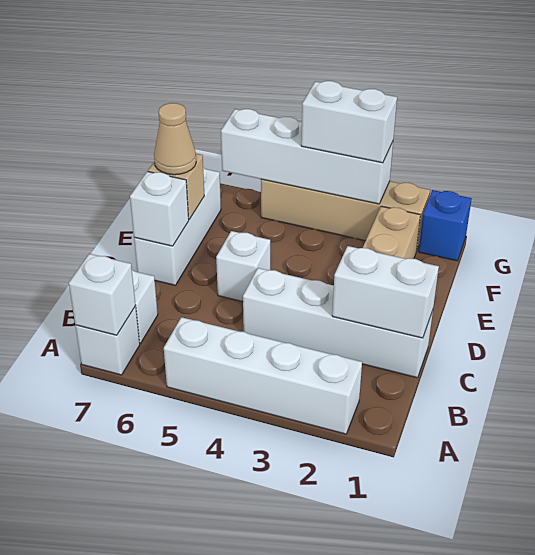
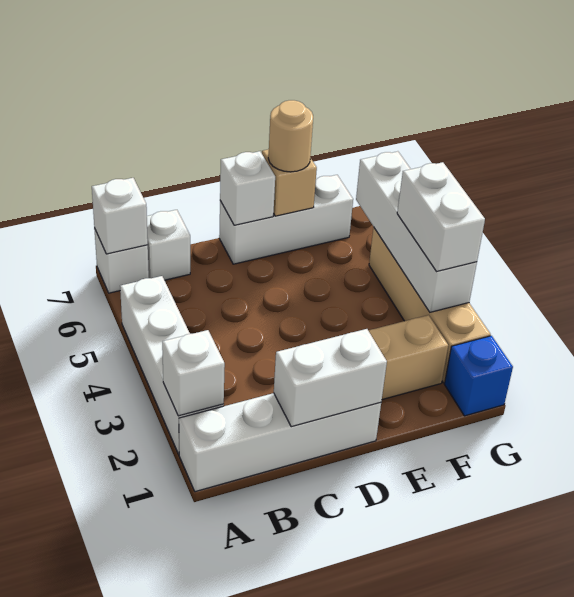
white 1x4 brick [243,268,433,378] -> white 1x4 brick turned to [179,393,381,492]
white 1x2 brick [332,246,439,338] -> white 1x2 brick turned to [274,329,387,427]
white 1x1 brick [216,231,270,302] -> white 1x1 brick moved to [162,330,225,416]
tan 1x1 cone [154,103,196,175] -> tan 1x1 round brick [268,100,313,172]

